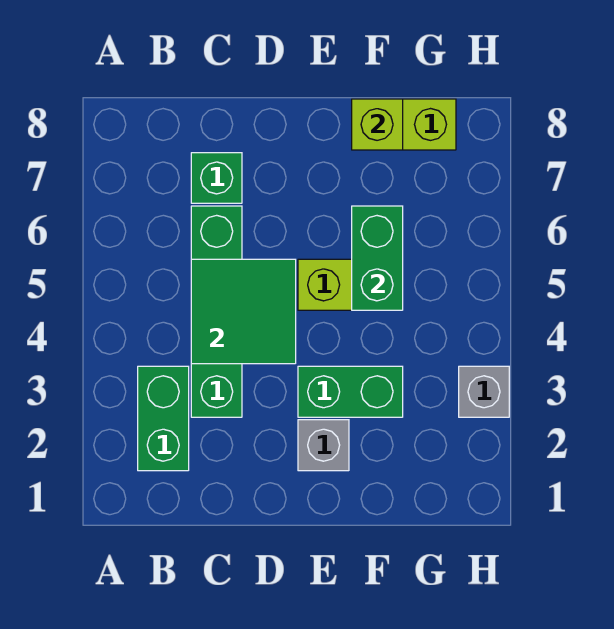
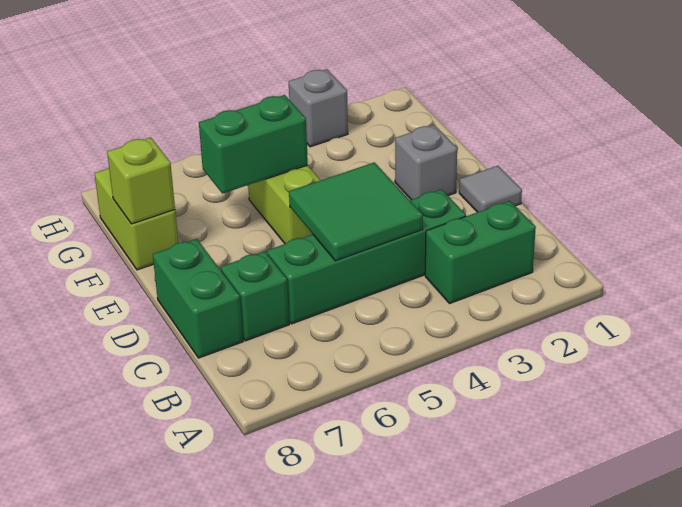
none -> grey 1x1 tile [459,166,522,212]
green 1x2 brick [298,366,403,417] -> green 1x2 brick moved to [153,239,243,358]

